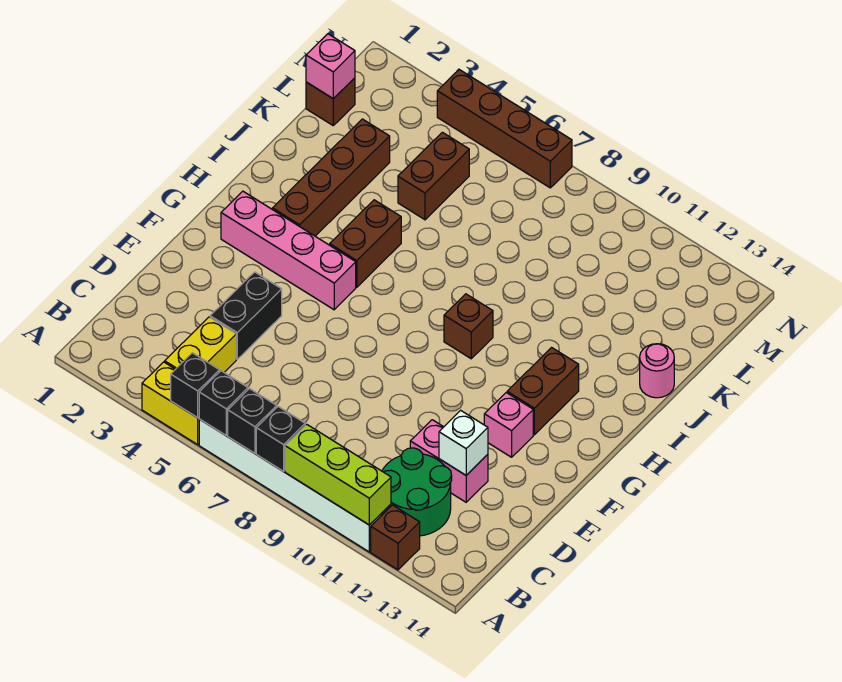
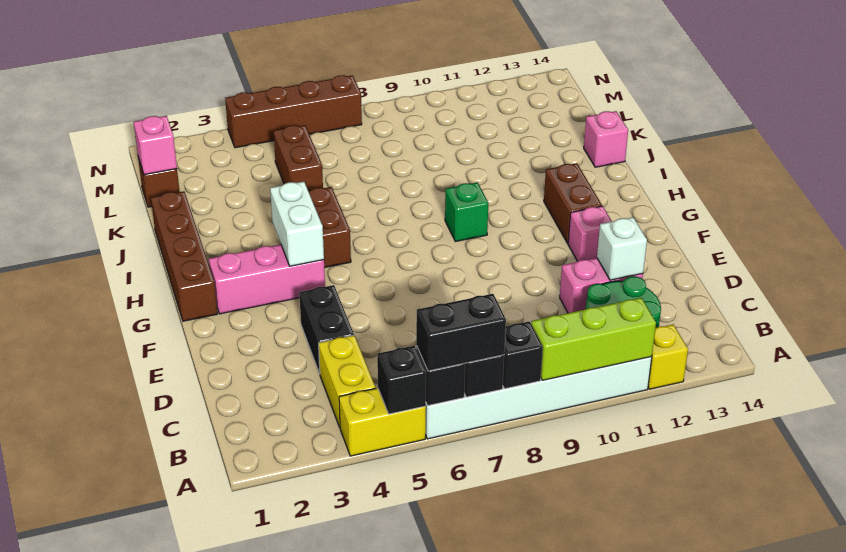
none -> black 1x2 brick [416,294,506,371]
brown 1x1 brick [371,505,420,570] -> yellow 1x1 brick [648,324,688,389]
pink 1x4 brick [221,191,356,310] -> pink 1x3 brick [209,245,325,314]
none -> white 1x2 brick [270,182,324,266]
brown 1x4 brick [272,119,390,236] -> brown 1x4 brick moved to [151,191,218,321]
brown 1x1 brick [444,294,493,359] -> green 1x1 brick [445,182,488,242]
pink 1x1 round brick [640,344,674,398] -> pink 1x1 brick [584,111,628,167]

